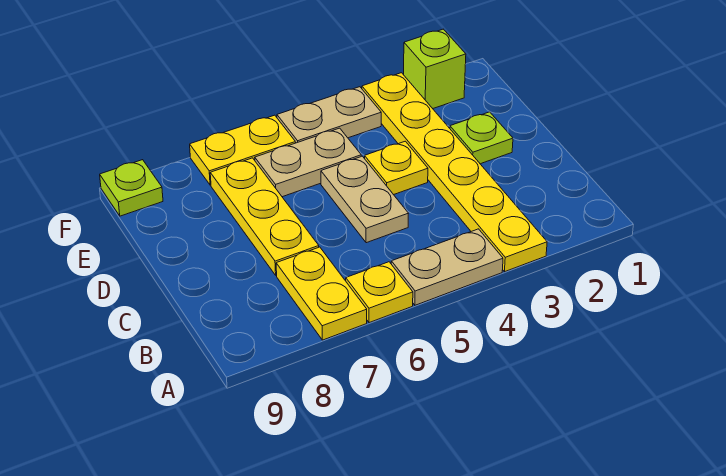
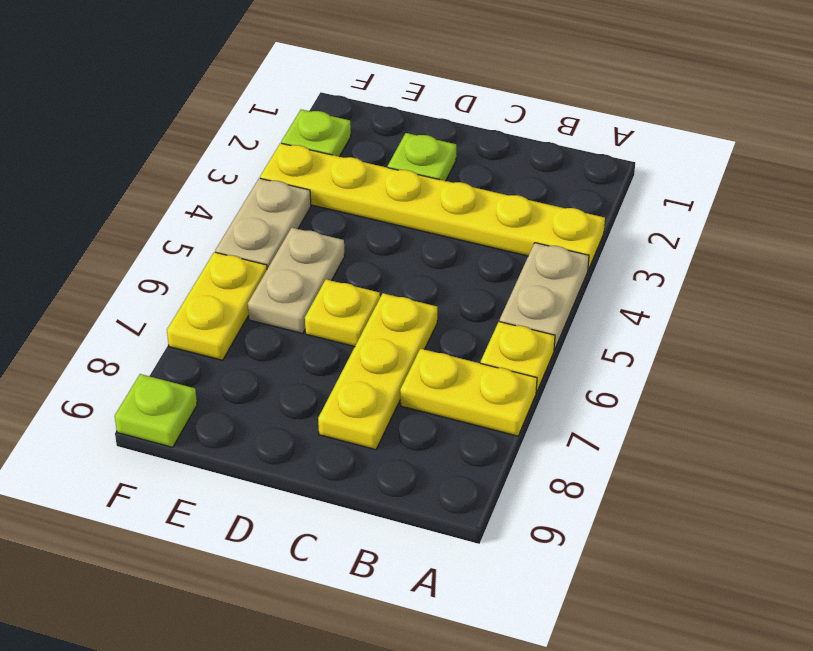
tan 1x2 plate [321,156,408,243] -> none
yellow 1x3 plate [210,158,319,275] -> yellow 1x3 plate turned to [318,293,437,450]
yellow 1x1 plate [365,141,428,195] -> yellow 1x1 plate moved to [305,279,380,347]
lime 1x1 brick [404,29,466,109] -> lime 1x1 plate [281,109,351,157]

